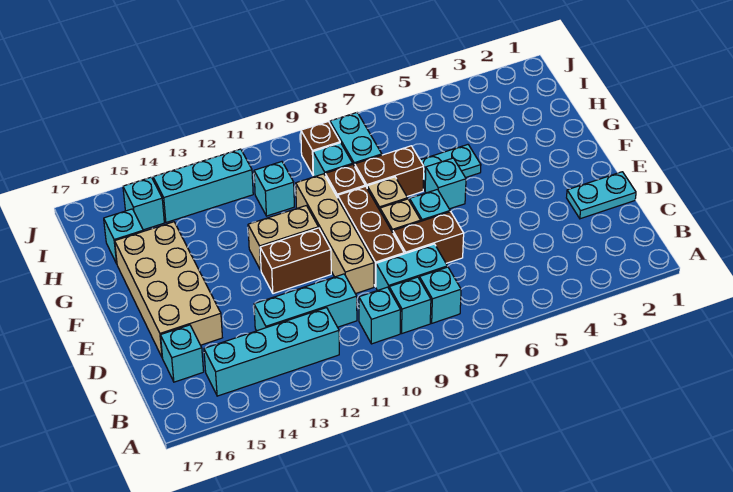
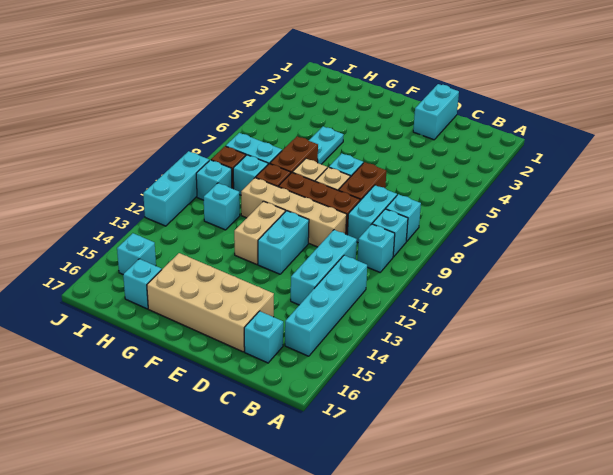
cyan 1x2 plate [567,172,636,219] -> cyan 1x2 brick [413,84,459,140]
brown 1x2 brick [260,228,331,294] -> cyan 1x2 brick [258,211,309,274]
cyan 1x1 brick [425,158,466,209] -> cyan 1x1 brick moved to [196,160,232,200]
cyan 1x3 brick [153,149,253,222] -> cyan 1x3 brick moved to [143,151,209,226]

